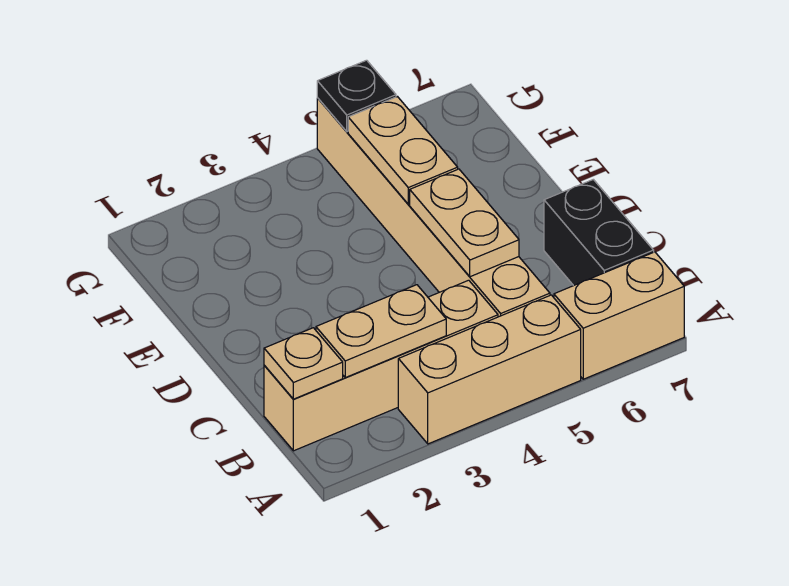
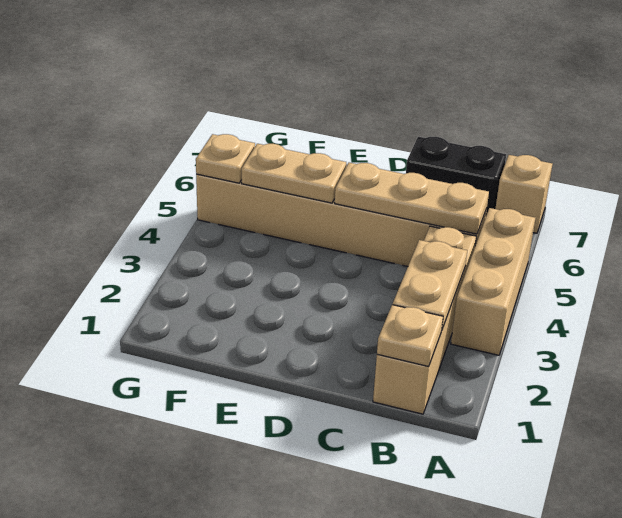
tan 1x2 brick [554,252,684,379] -> tan 1x1 brick [495,155,552,233]
tan 1x2 plate [410,169,519,277] -> tan 1x3 plate [335,163,489,234]
black 1x1 plate [317,60,396,132] -> tan 1x1 plate [196,134,255,183]

